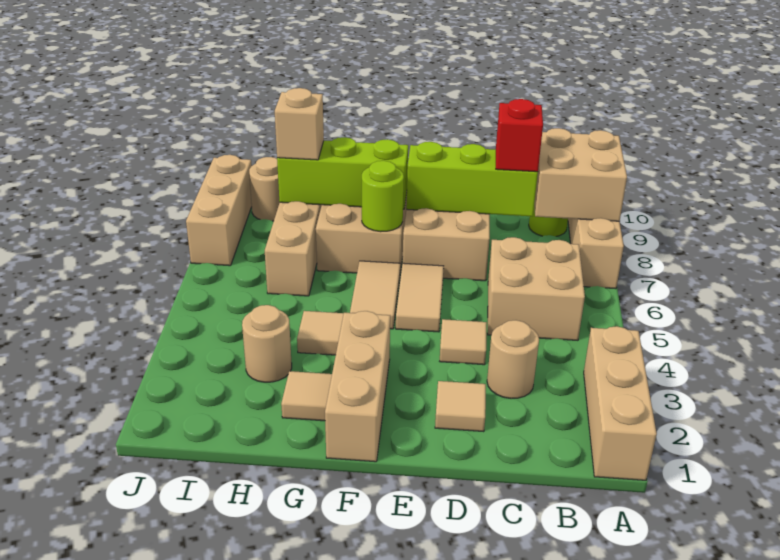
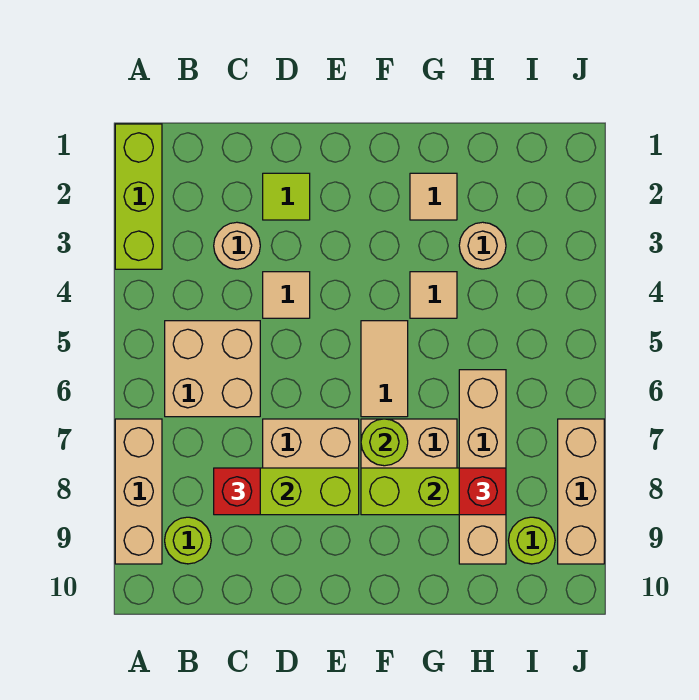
tan 1x3 brick [584,326,657,480] -> lime 1x3 brick [115,124,162,269]
tan 2x2 brick [534,128,627,221] -> none
tan 1x1 tile [435,381,486,432] -> lime 1x1 tile [263,173,310,220]
tan 1x2 tile [396,263,444,332] -> none
tan 1x3 brick [325,311,390,462] -> none
tan 1x1 brick [275,88,324,160] -> red 1x1 brick [459,468,506,515]
tan 1x1 round brick [249,157,280,221] -> lime 1x1 round brick [508,517,555,564]

